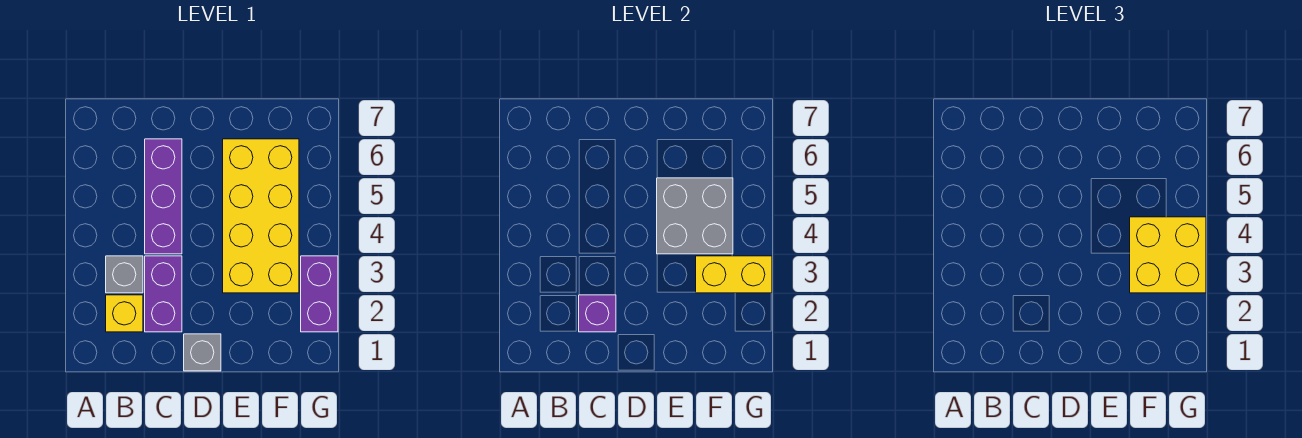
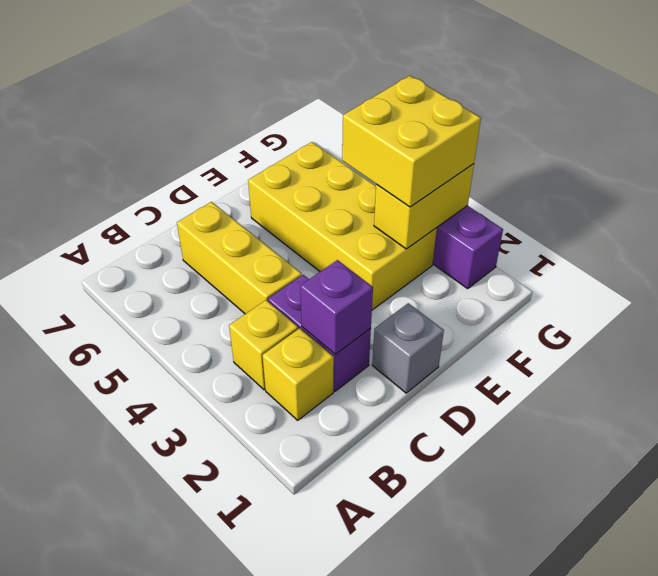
grey 1x1 brick [106,256,143,293] -> yellow 1x1 brick [229,300,298,390]
purple 1x3 brick [145,139,182,254] -> yellow 1x3 brick [177,202,302,314]
grey 2x2 brick [657,178,733,254] -> none

